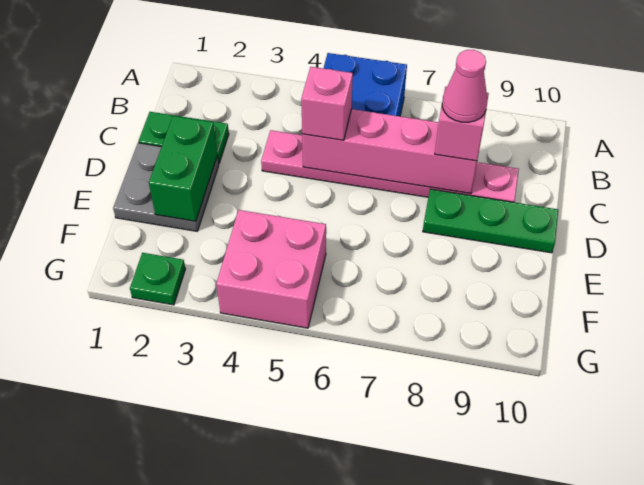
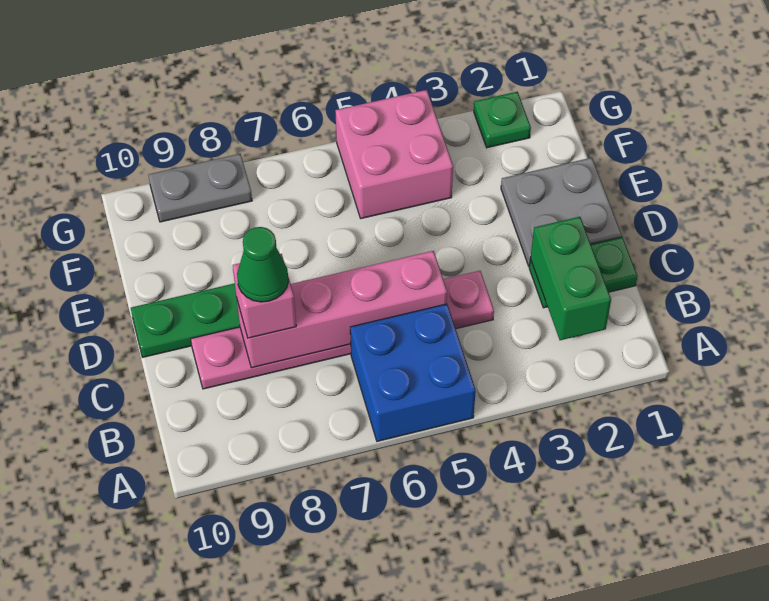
pink 1x1 brick [301,67,353,140] -> none
pink 1x1 cone [442,50,487,122] -> green 1x1 cone [237,227,288,302]
green 1x2 brick [149,116,217,221] -> green 1x2 brick moved to [530,217,611,340]
none -> grey 1x2 plate [148,154,252,222]

